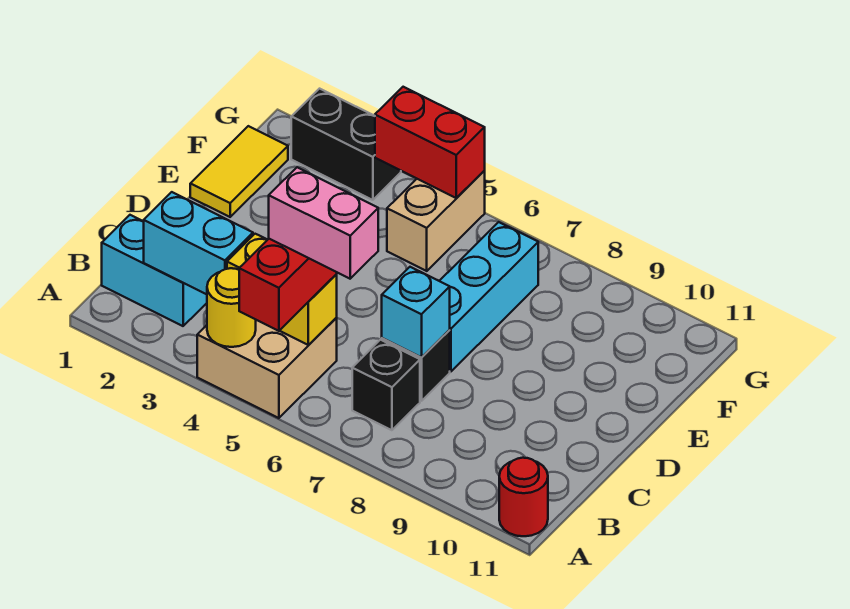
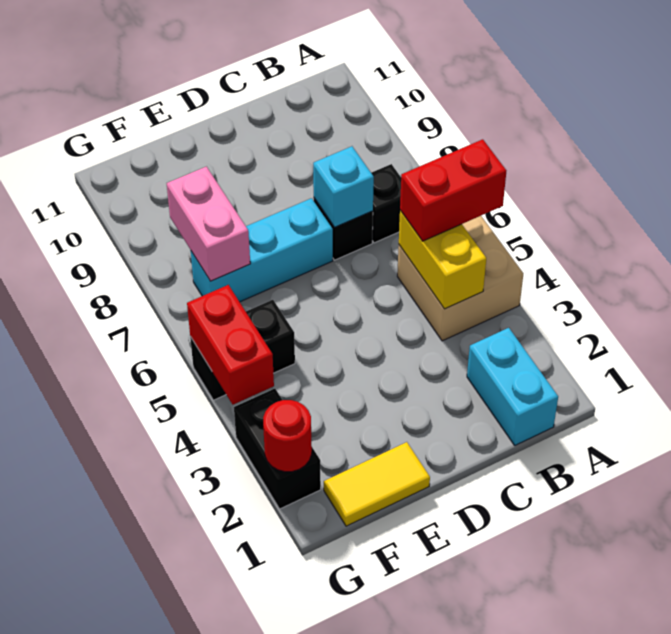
yellow 1x1 round brick [207,268,256,347] -> none
red 1x1 round brick [499,458,548,536] -> red 1x1 round brick moved to [263,400,312,472]
cyan 1x2 brick [143,192,253,294] -> none
pink 1x2 brick [269,167,378,279] -> pink 1x2 brick moved to [167,167,250,281]
tan 1x2 brick [387,171,485,271] -> black 1x2 brick [190,300,295,400]

